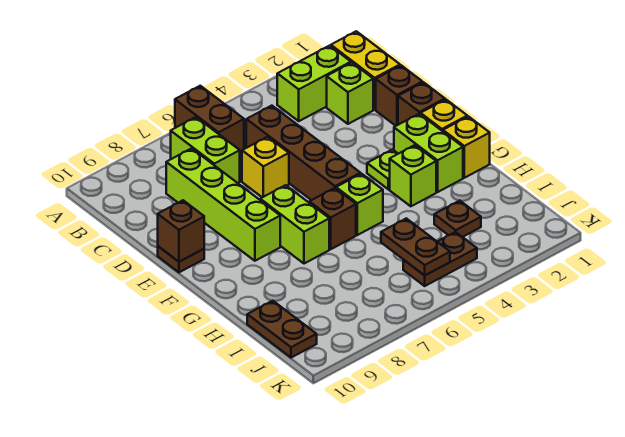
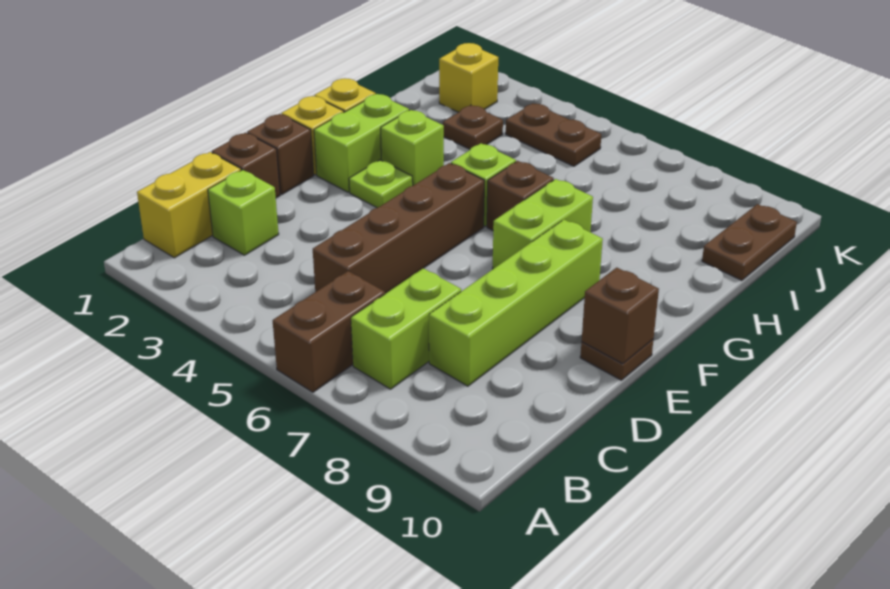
lime 1x2 brick [277,46,351,121] -> none
yellow 1x1 brick [242,137,289,197] -> yellow 1x1 brick moved to [439,43,498,112]
brown 1x2 plate [381,218,450,275] -> none

